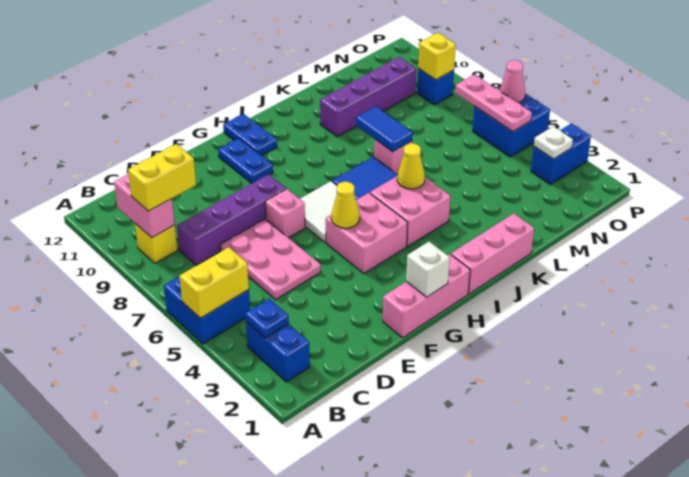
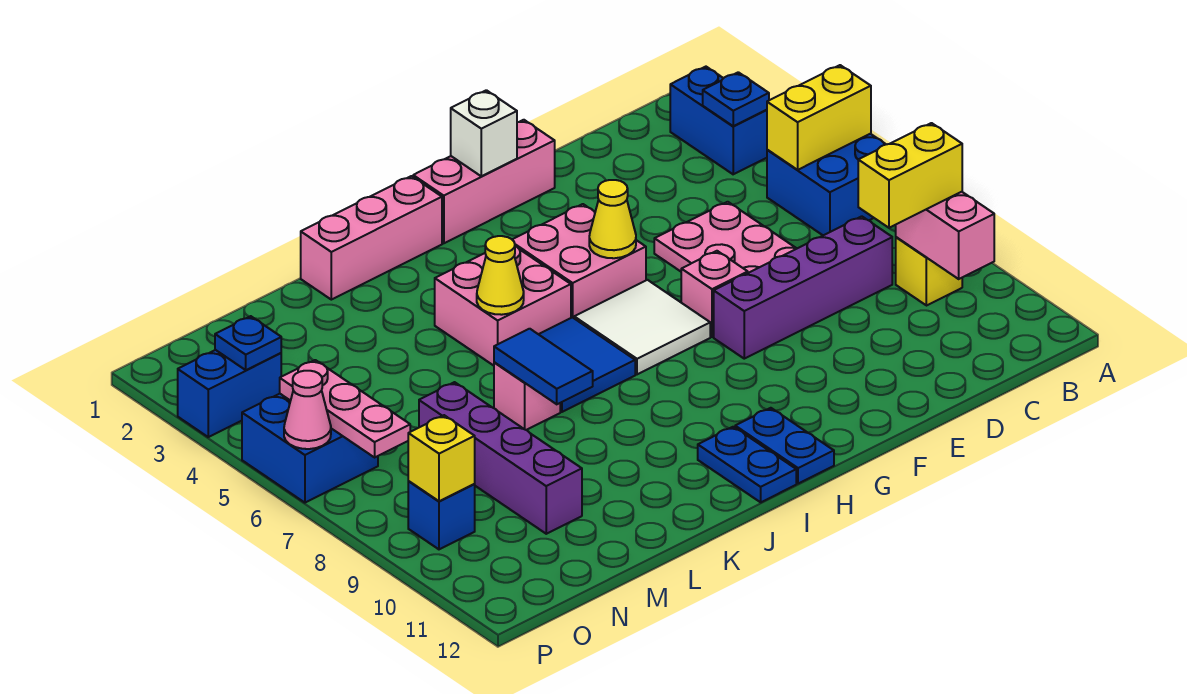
blue 1x2 plate [218,138,273,184] -> blue 1x2 plate moved to [698,427,796,502]
purple 1x4 brick [320,57,416,137] -> purple 1x4 brick turned to [419,382,582,534]
white 1x1 plate [534,126,573,159] -> blue 1x1 plate [215,316,281,370]

